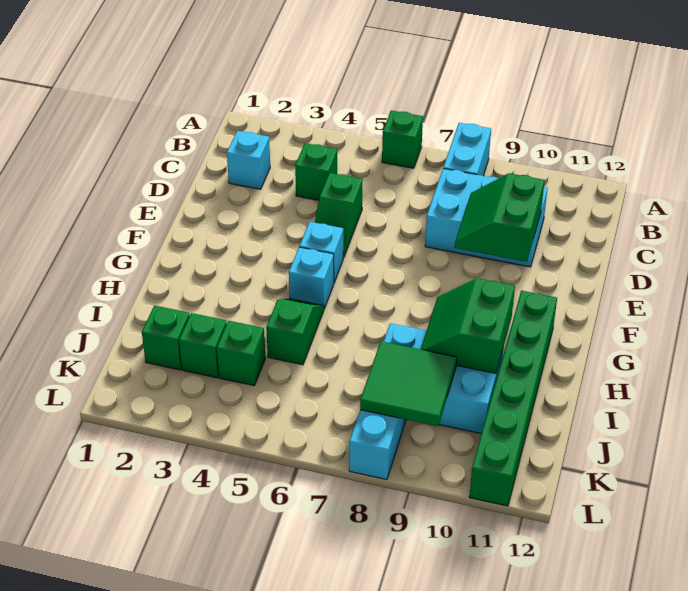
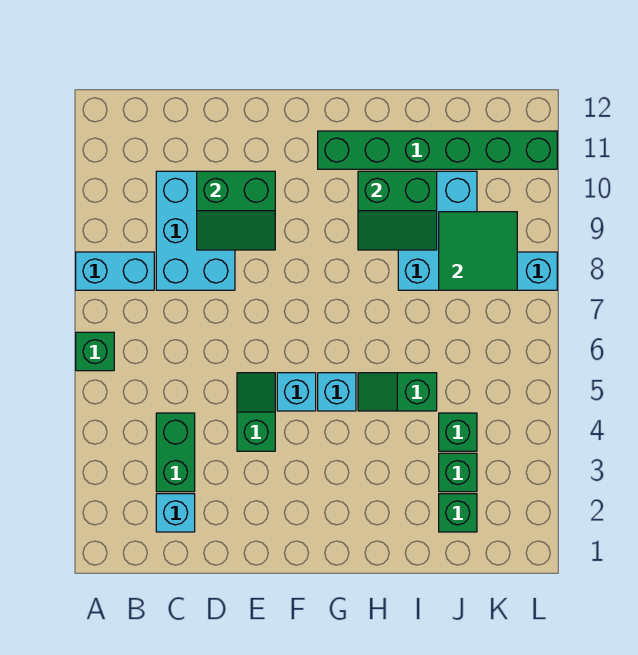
green 1x1 brick [295,143,337,200] -> green 1x2 brick [156,413,195,492]
green 1x2 slope [315,173,363,258] -> green 1x2 slope turned to [237,373,275,451]

